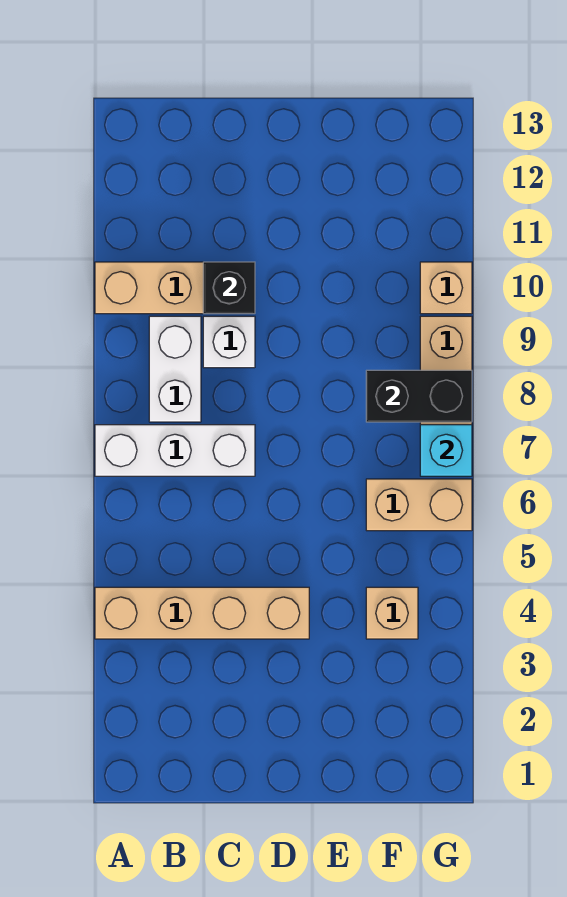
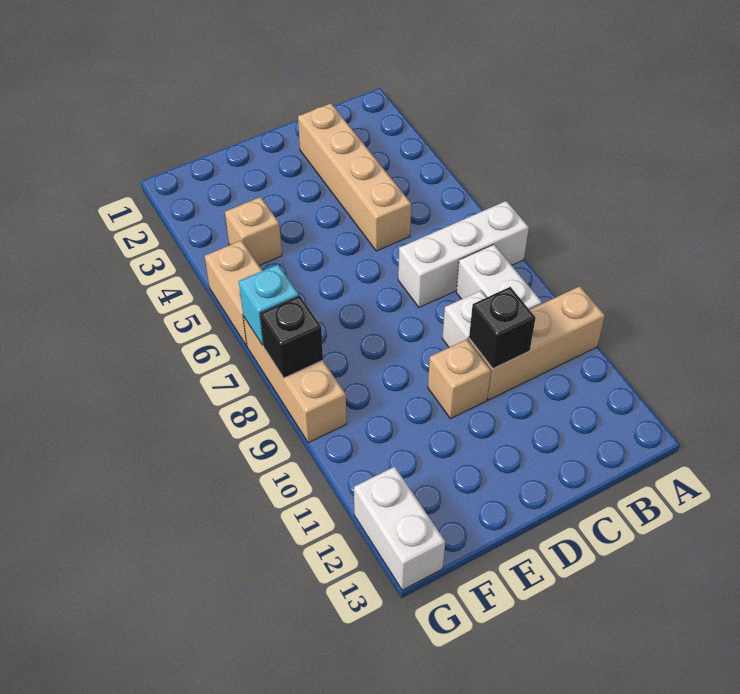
tan 1x4 brick [95,587,309,639] -> tan 1x4 brick turned to [298,103,411,251]
tan 1x2 brick [366,479,472,531] -> tan 1x2 brick turned to [205,240,262,346]
black 1x2 brick [366,370,472,422] -> black 1x1 brick [260,296,323,378]
tan 1x1 brick [420,262,472,314] -> tan 1x1 brick moved to [428,339,491,419]
none -> white 1x2 brick [354,467,445,590]

